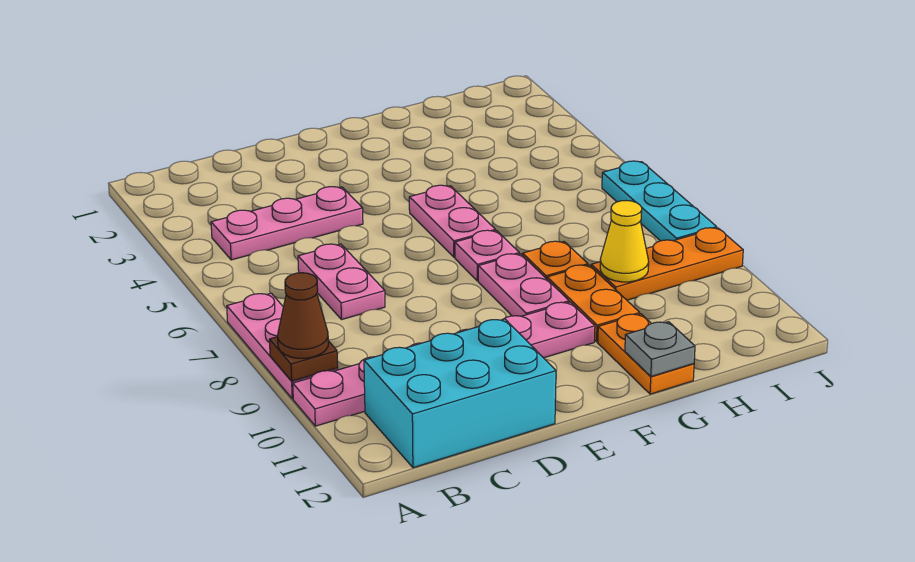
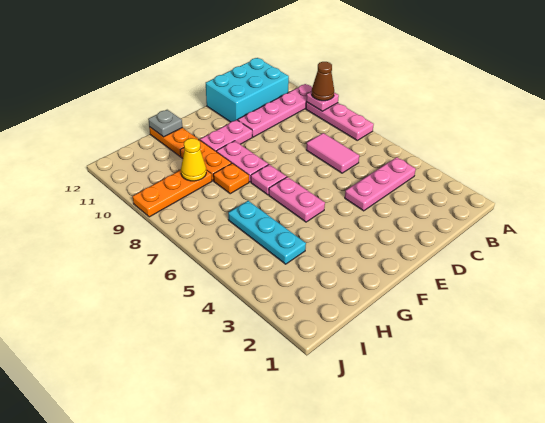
brown 1x1 plate [269,337,338,381] -> pink 1x1 plate [306,91,339,111]
pink 1x2 plate [298,244,385,320] -> pink 1x2 tile [306,133,359,173]
cyan 1x3 plate [602,161,717,241] -> cyan 1x3 plate moved to [228,201,306,264]

